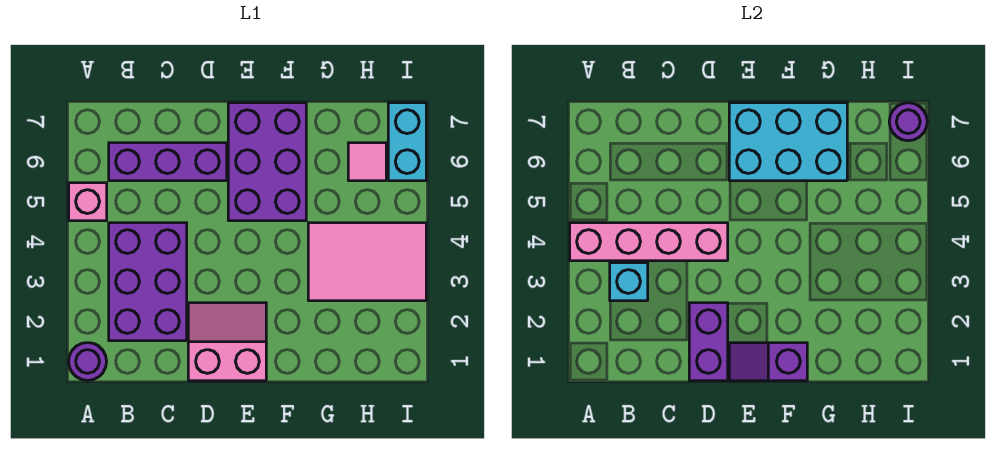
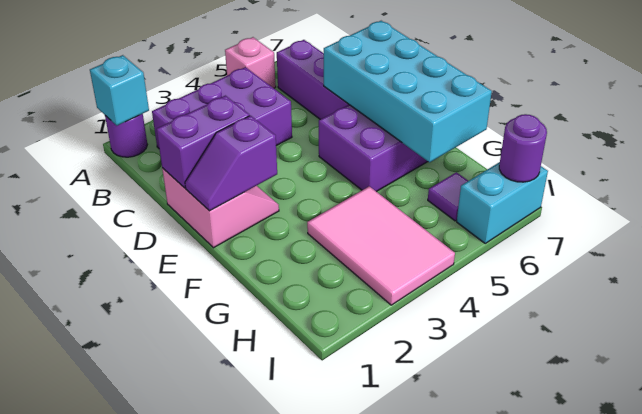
pink 1x4 brick [570,223,728,261] -> none
cyan 1x1 brick [610,263,648,301] -> cyan 1x1 brick moved to [90,55,149,125]
purple 1x2 slope [729,343,807,381] -> purple 1x2 slope turned to [185,116,277,211]
cyan 2x3 brick [729,103,847,181] -> cyan 2x4 brick [324,21,492,162]
pink 1x1 tile [348,143,386,181] -> purple 1x1 tile [428,172,468,221]

